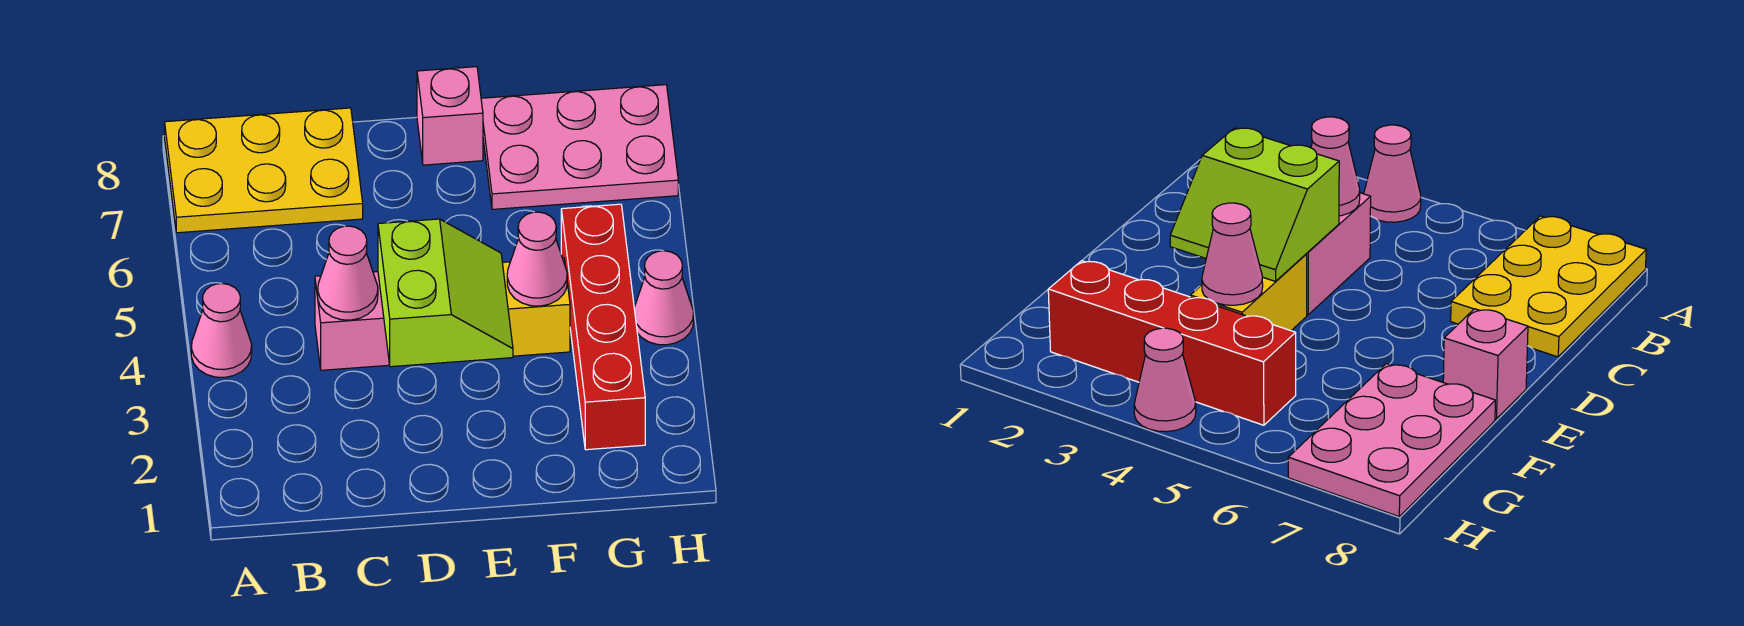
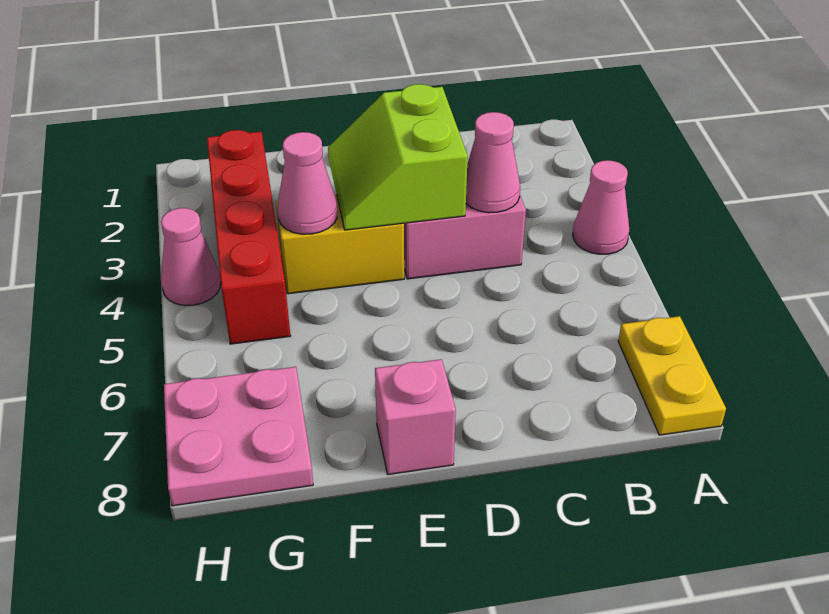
yellow 2x3 plate [165,108,363,233] -> yellow 1x2 plate [618,316,726,435]
pink 2x3 plate [481,85,678,209] -> pink 2x2 plate [164,367,313,506]

